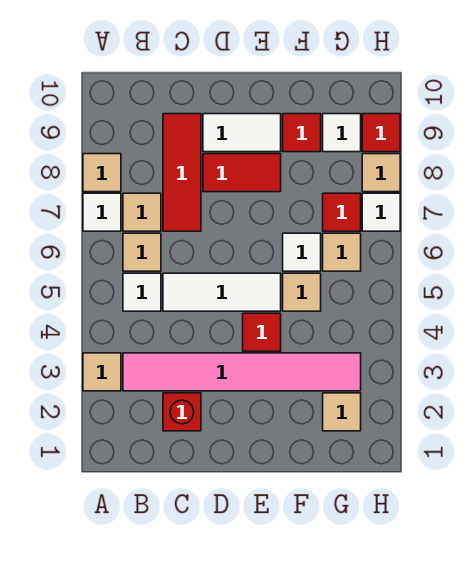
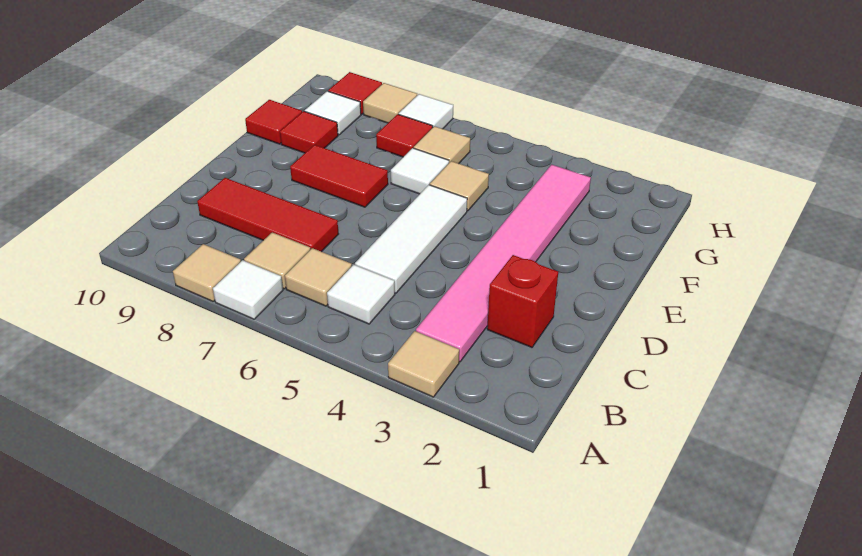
red 1x2 tile [203,154,281,192] -> red 1x2 tile turned to [290,145,388,207]
white 1x2 tile [203,114,281,152] -> none
red 1x1 tile [243,313,281,351] -> red 1x1 tile moved to [245,100,302,144]
tan 1x1 tile [323,393,361,431] -> none

